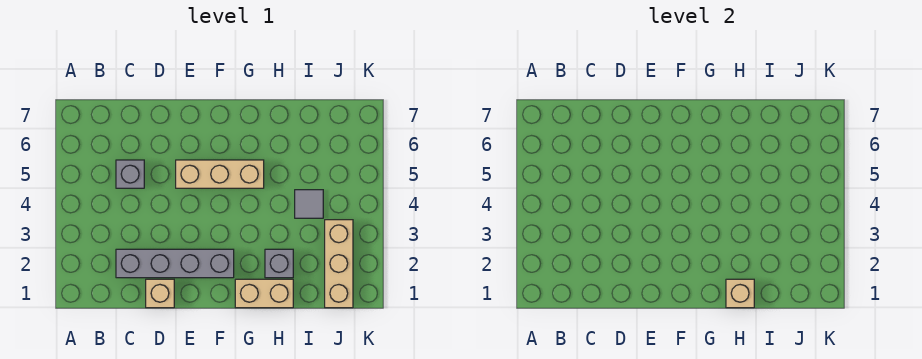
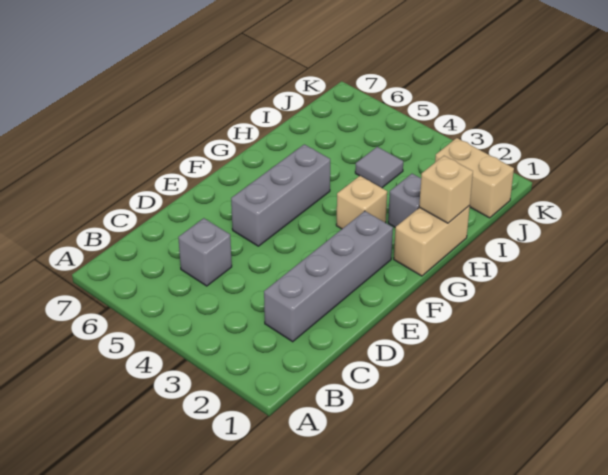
tan 1x1 brick [146,279,174,308] -> tan 1x1 brick moved to [336,176,387,229]
tan 1x3 brick [176,160,264,188] -> grey 1x3 brick [231,144,330,246]
tan 1x3 brick [325,220,353,308] -> tan 1x2 brick [435,138,514,218]

